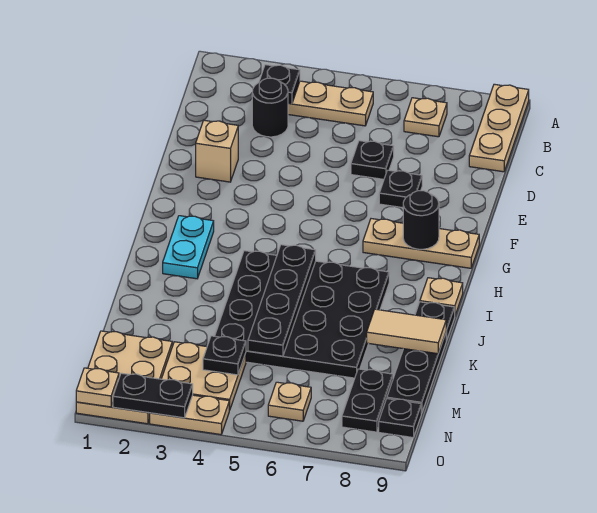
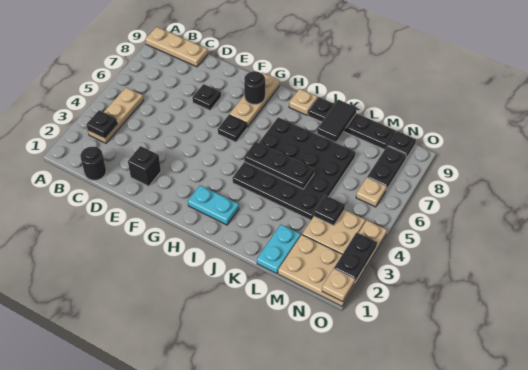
tan 1x1 plate [404,98,447,137] -> none
black 1x1 round brick [252,78,288,137] -> black 1x1 round brick moved to [80,147,106,180]
black 1x1 plate [351,141,394,179] -> black 1x1 plate moved to [218,115,247,142]
tan 1x1 brick [196,120,238,182] -> black 1x1 brick [128,146,161,186]
black 1x4 plate [248,245,316,356] -> black 1x3 plate [244,142,314,189]
tan 1x2 tile [367,309,446,354] -> black 1x2 tile [317,100,357,142]
none -> cyan 1x2 plate [257,225,301,274]
black 1x2 plate [342,369,393,432] -> black 1x2 plate turned to [367,146,406,190]

